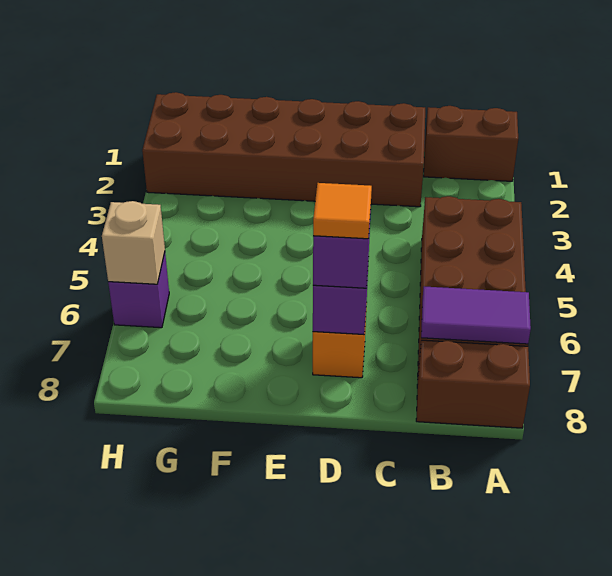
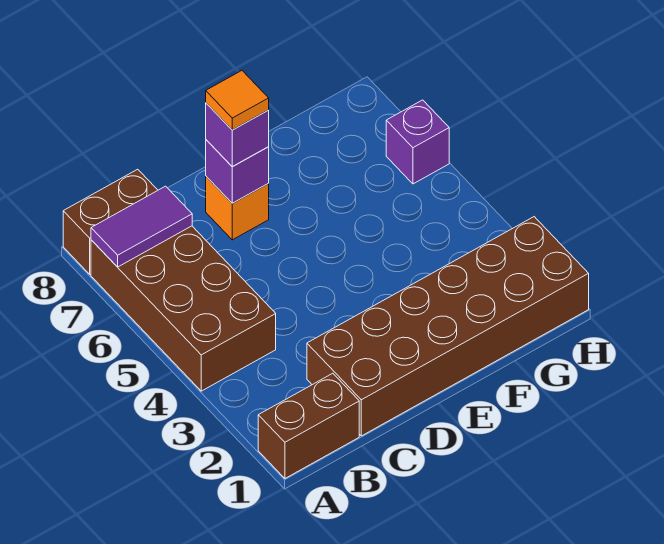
tan 1x1 brick [102,201,165,284] -> none

